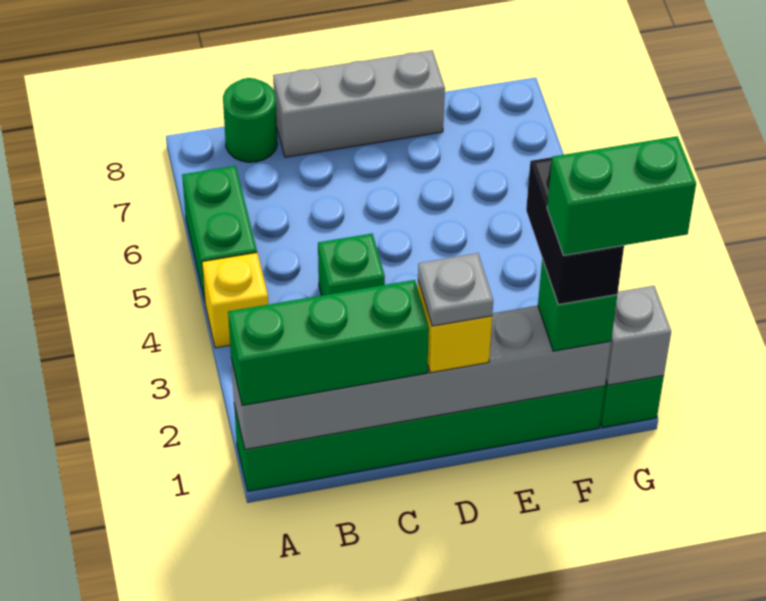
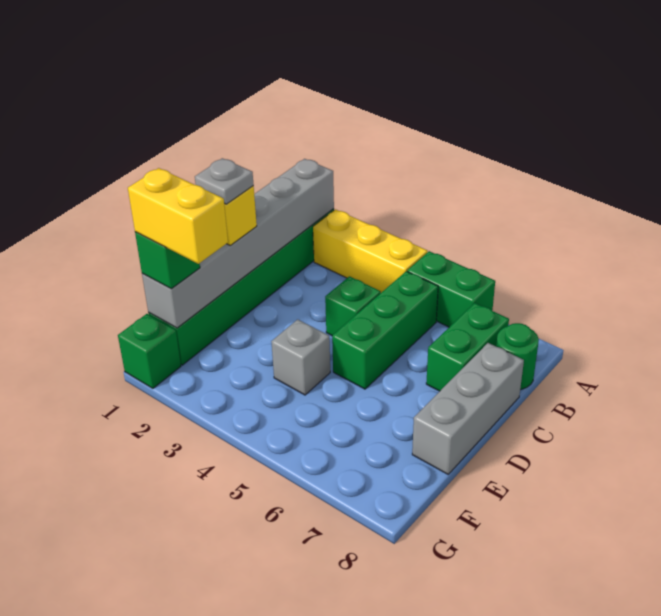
green 1x3 brick [228,280,429,406] -> green 1x3 brick moved to [332,271,438,389]
yellow 1x1 brick [202,253,268,348] -> yellow 1x3 brick [313,209,428,293]
black 1x2 brick [526,157,624,305] -> yellow 1x2 brick [128,168,228,264]
green 1x2 brick [547,136,696,255] -> green 1x2 brick moved to [426,303,509,391]
grey 1x1 brick [606,286,671,385] -> grey 1x1 brick moved to [271,319,330,395]

